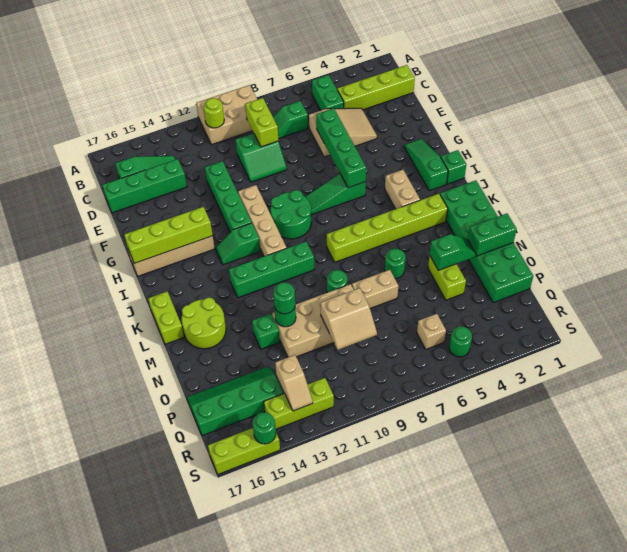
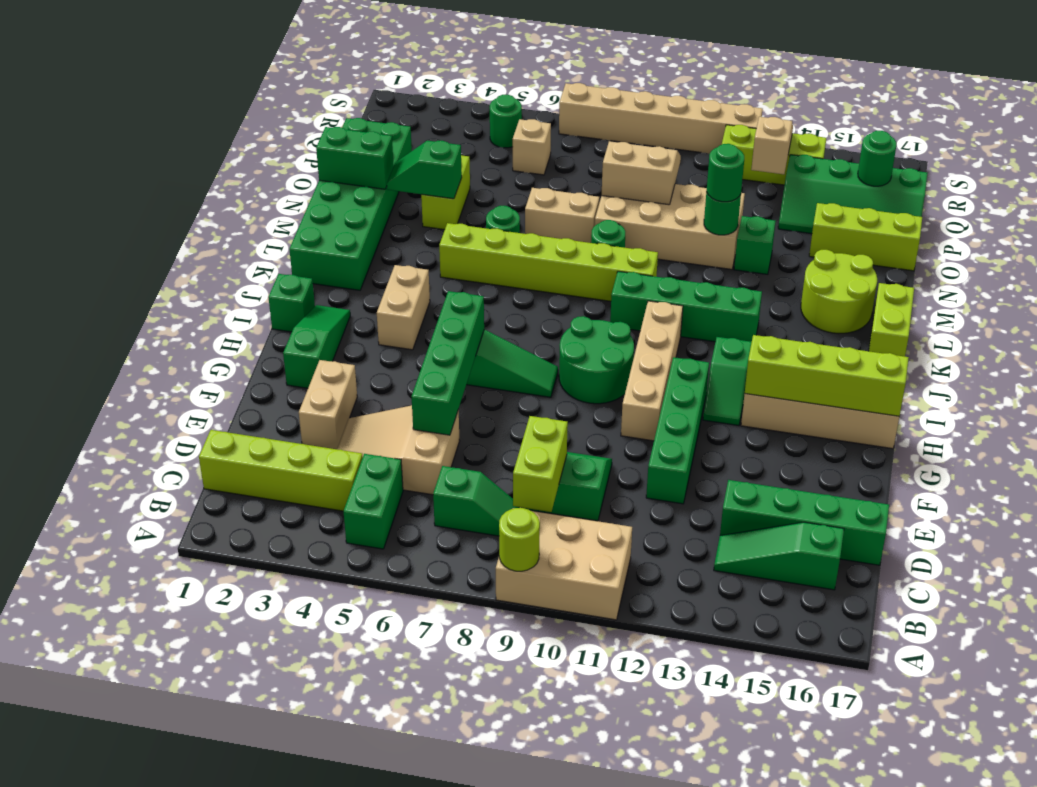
lime 1x1 round brick [203,98,224,128] -> lime 1x1 round brick moved to [499,507,540,571]
none -> tan 1x2 brick [299,360,357,449]
green 1x3 slope [404,139,448,191] -> green 1x3 slope turned to [283,305,350,388]
green 1x2 slope [216,223,260,265] -> green 1x2 slope turned to [703,337,752,426]
lime 1x6 brick [327,194,448,262] -> lime 1x6 brick moved to [439,223,658,301]
none -> tan 1x6 brick [559,83,762,154]
lime 1x3 brick [208,428,280,474] -> lime 1x3 brick moved to [809,203,922,271]
green 1x1 round brick [253,412,276,444] -> green 1x1 round brick moved to [858,131,896,186]

